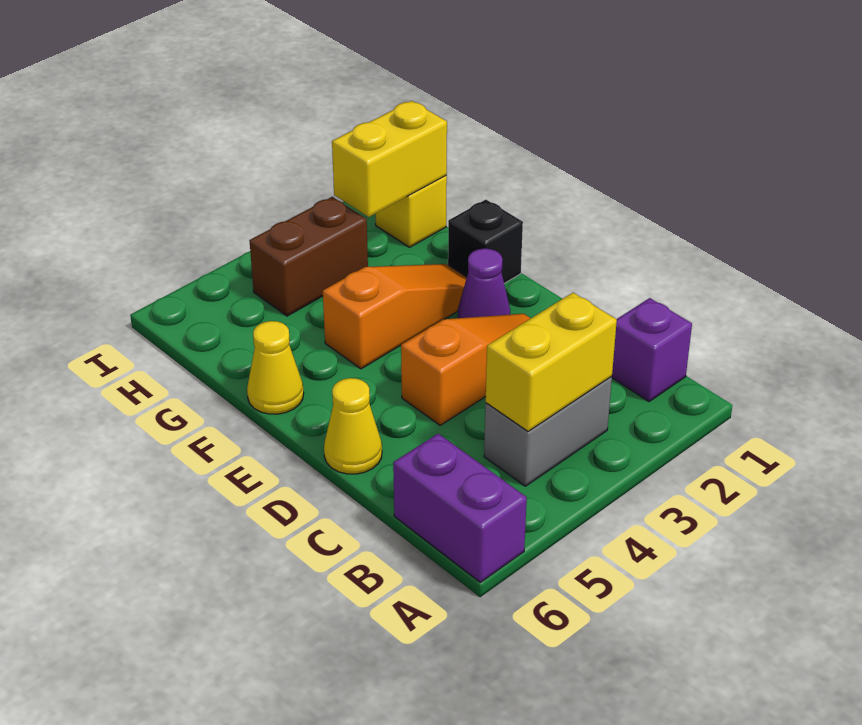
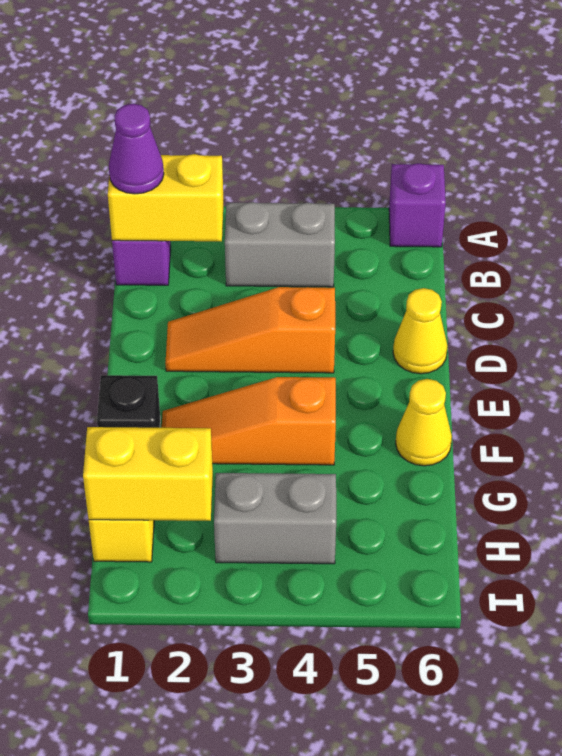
purple 1x2 brick [393,434,527,582] -> purple 1x1 brick [389,163,446,247]
yellow 1x2 brick [486,293,617,431] -> yellow 1x2 brick moved to [108,154,224,241]
purple 1x1 cone [458,249,510,318] -> purple 1x1 cone moved to [109,104,164,194]
brown 1x2 brick [249,197,368,316] -> grey 1x2 brick [214,473,336,564]

